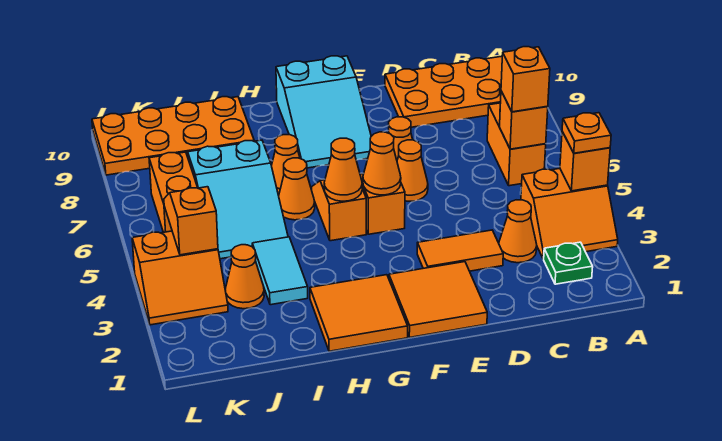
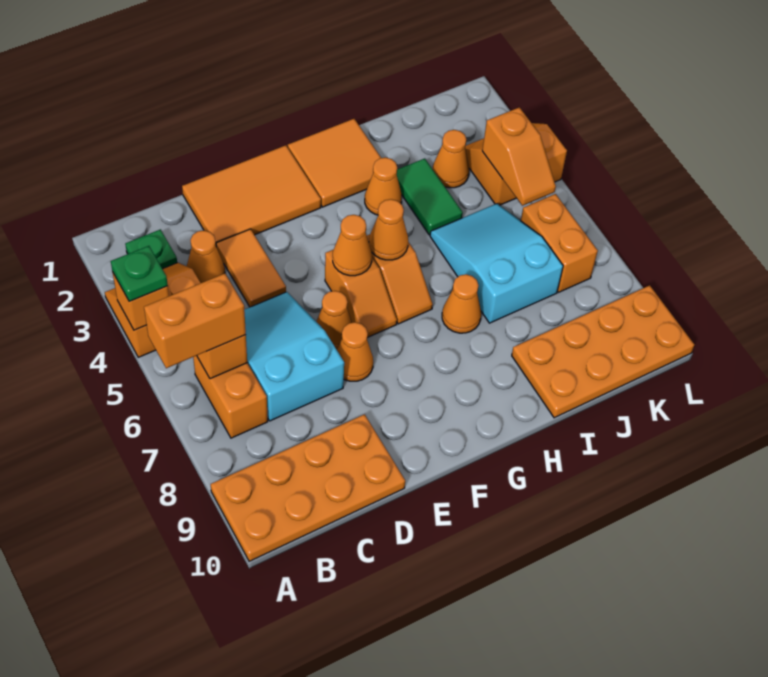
orange 1x1 plate [562,113,611,153] -> green 1x1 plate [111,246,168,301]
orange 1x1 brick [501,47,550,112] -> orange 1x2 brick [144,273,246,368]
orange 1x2 tile [417,230,503,271] -> orange 1x2 tile turned to [216,229,286,307]
orange 2x2 tile [389,262,487,337] -> orange 2x3 tile [182,145,321,243]
cyan 2x3 slope [276,56,371,168] -> cyan 2x3 slope moved to [244,292,344,421]
orange 1x1 cone [279,158,315,220] -> orange 1x1 cone moved to [365,157,402,215]
cyan 1x2 tile [252,237,308,305] -> green 1x2 tile [396,158,463,235]

